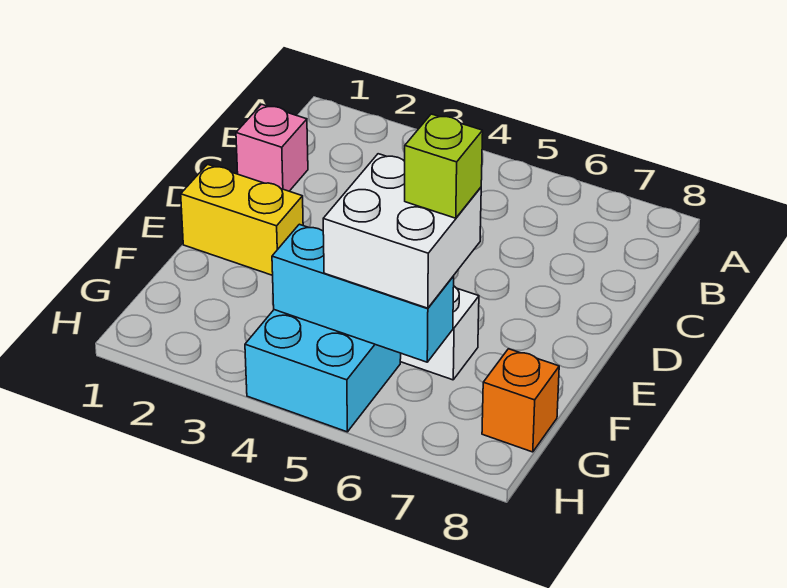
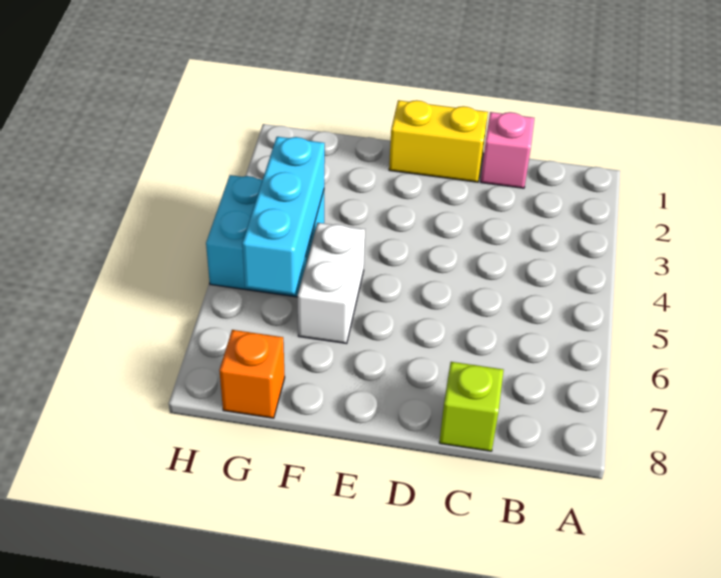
yellow 1x2 brick [181,164,303,275] -> yellow 1x2 brick turned to [389,100,488,182]
white 2x2 brick [323,154,481,308] -> none
lime 1x1 brick [405,114,483,218] -> lime 1x1 brick moved to [439,362,504,451]

